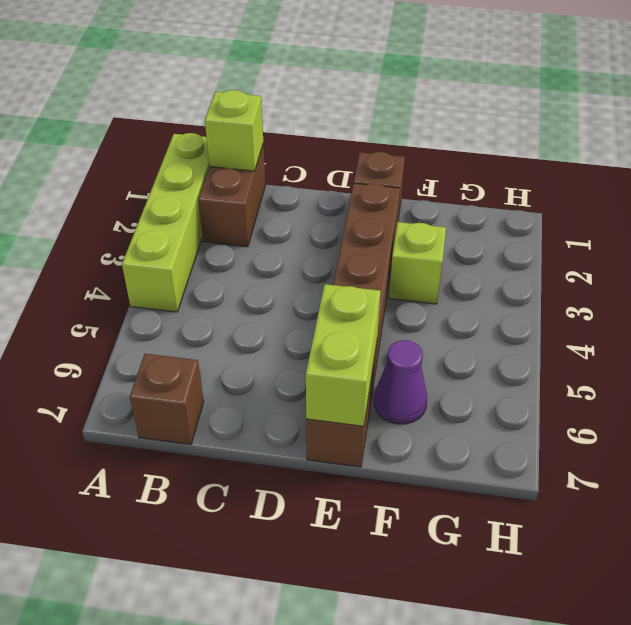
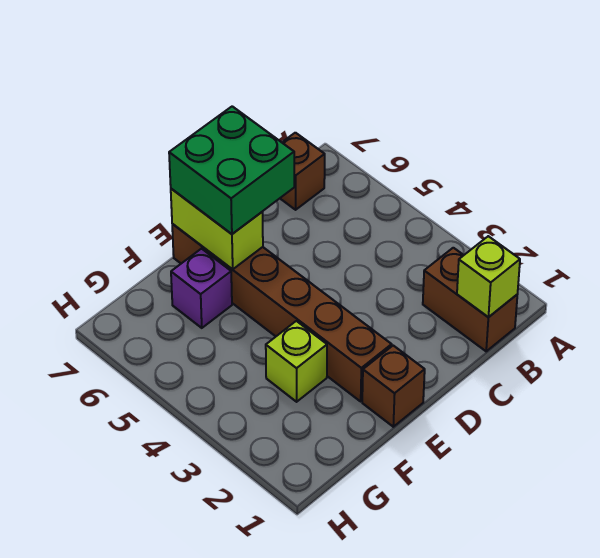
lime 1x4 brick [122,133,209,312] -> none
none -> green 2x2 brick [169,106,294,234]
purple 1x1 cone [374,340,427,424] -> purple 1x1 brick [171,249,232,328]

